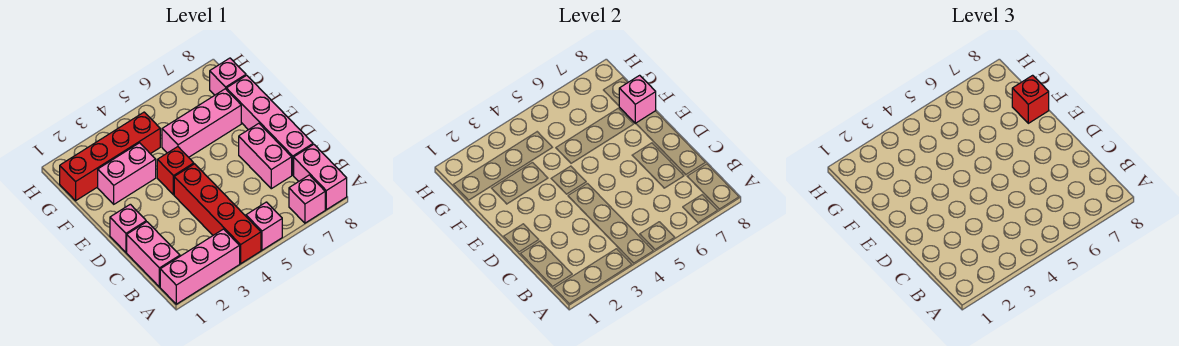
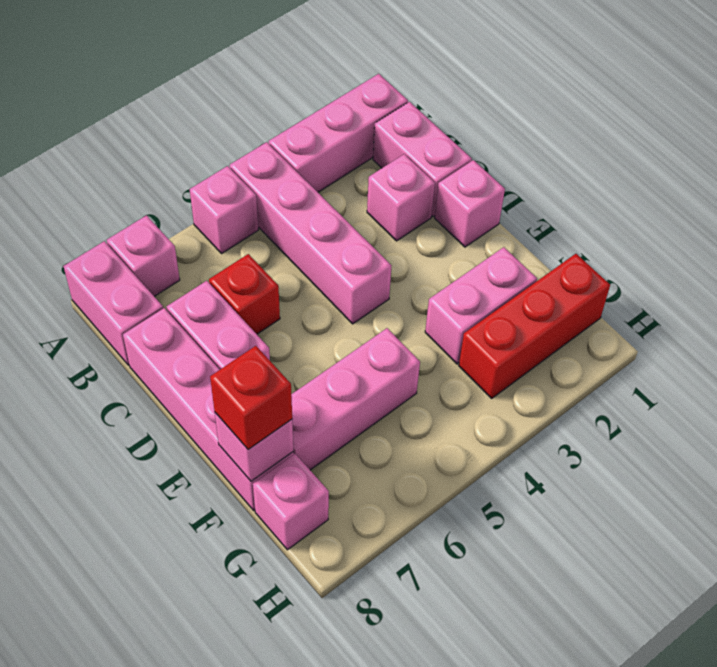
red 1x4 brick [174,164,261,264] -> pink 1x4 brick [230,142,392,324]
none -> pink 1x1 brick [367,154,435,241]
red 1x1 brick [157,147,194,195] -> red 1x1 brick moved to [209,254,280,334]
red 1x4 brick [60,112,160,201] -> red 1x3 brick [459,254,610,398]

